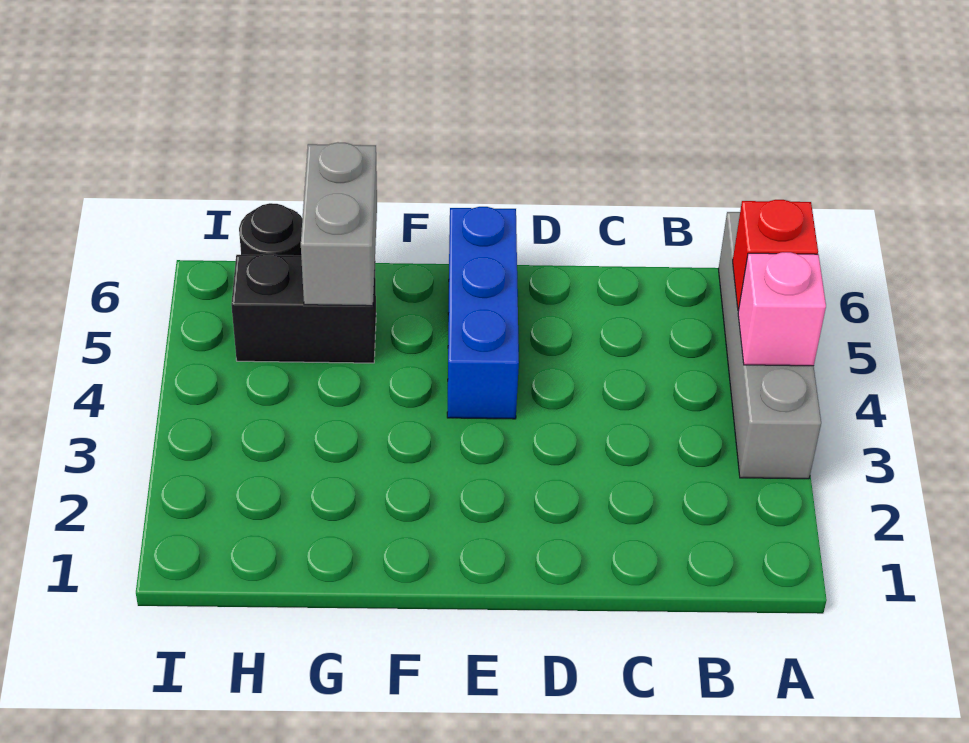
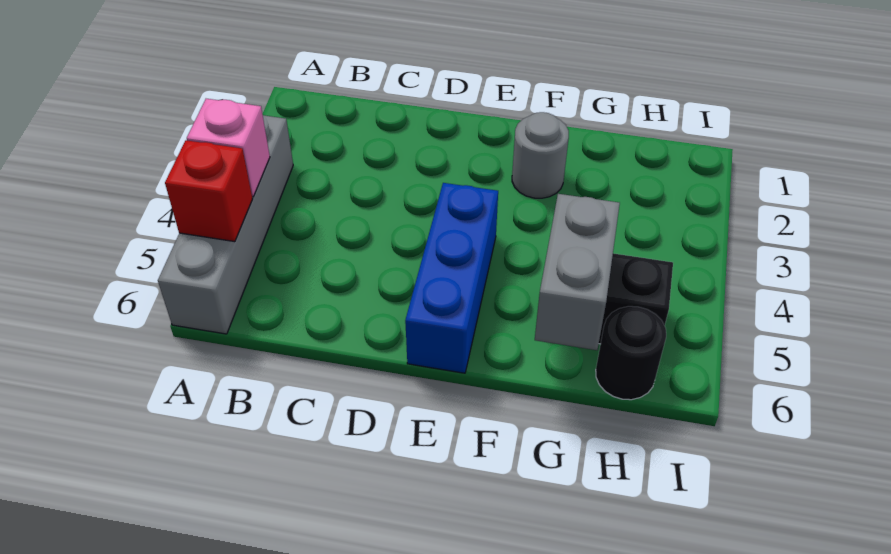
none -> grey 1x1 round brick [512,112,569,198]

